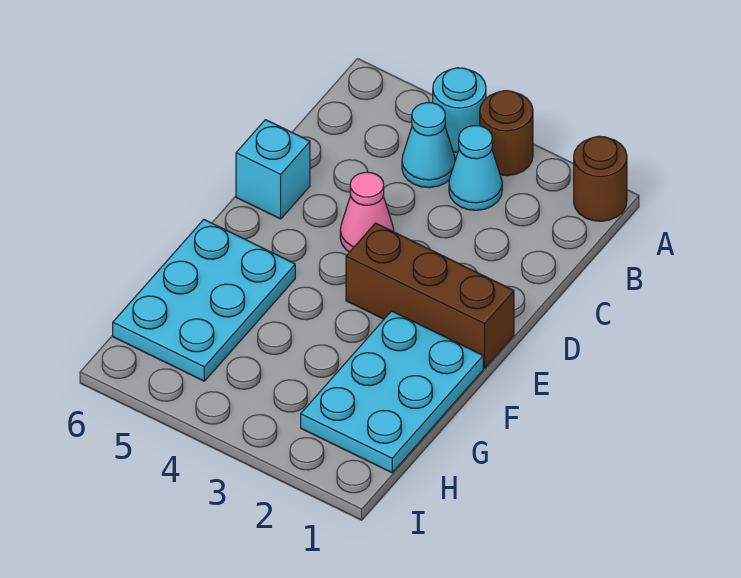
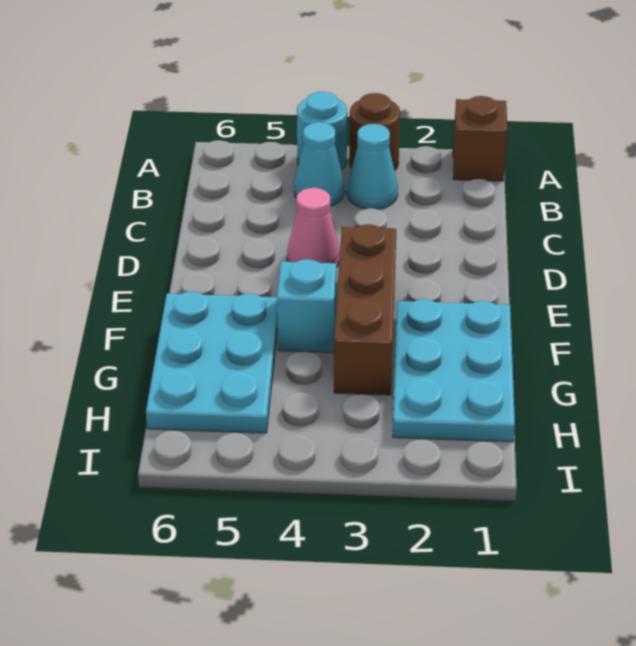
brown 1x1 round brick [574,136,627,221] -> brown 1x1 brick [453,96,507,181]
cyan 1x1 brick [236,120,310,219] -> cyan 1x1 brick moved to [277,259,337,353]
brown 1x3 brick [346,223,514,368] -> brown 1x3 brick turned to [334,225,396,395]

